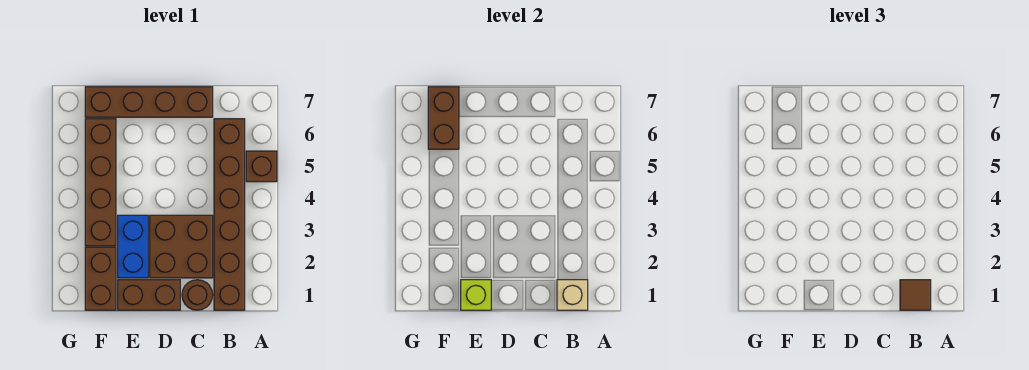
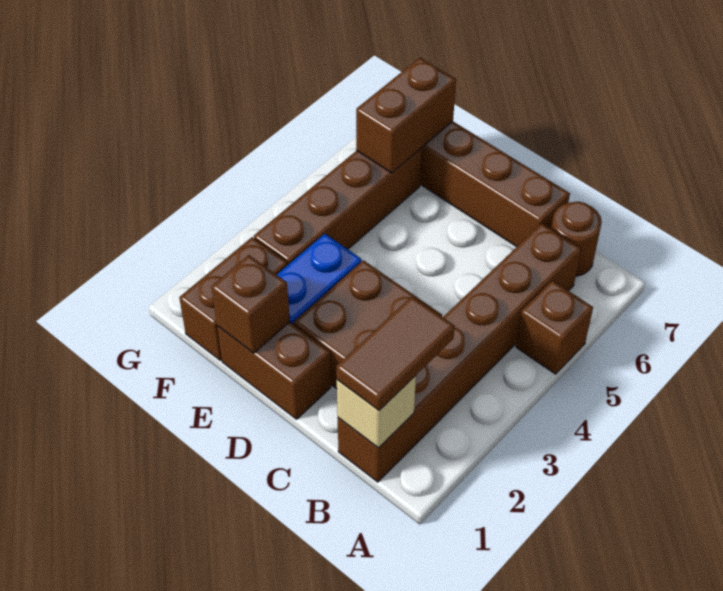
brown 1x1 tile [900,280,931,310] -> brown 1x2 tile [336,296,455,410]
brown 1x1 round brick [182,280,213,310] -> brown 1x1 round brick moved to [551,202,602,276]
lime 1x1 brick [461,280,491,310] -> brown 1x1 brick [211,255,290,353]

